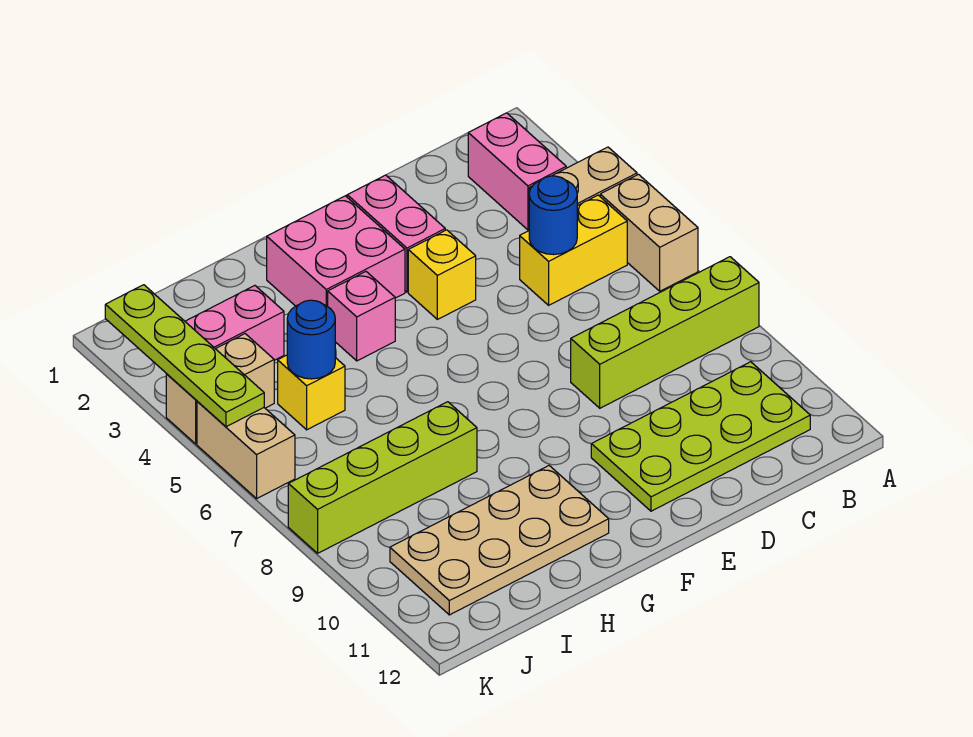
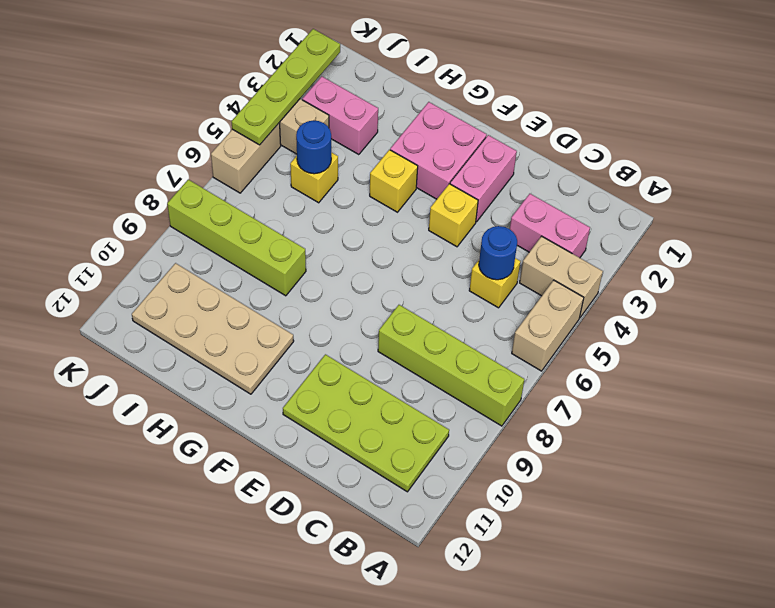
pink 1x2 brick [468,113,566,230] -> pink 1x2 brick turned to [510,194,590,258]
yellow 1x2 brick [520,195,627,305] -> yellow 1x1 brick [469,258,520,308]
pink 1x1 brick [328,272,395,361] -> yellow 1x1 brick [370,150,418,212]

